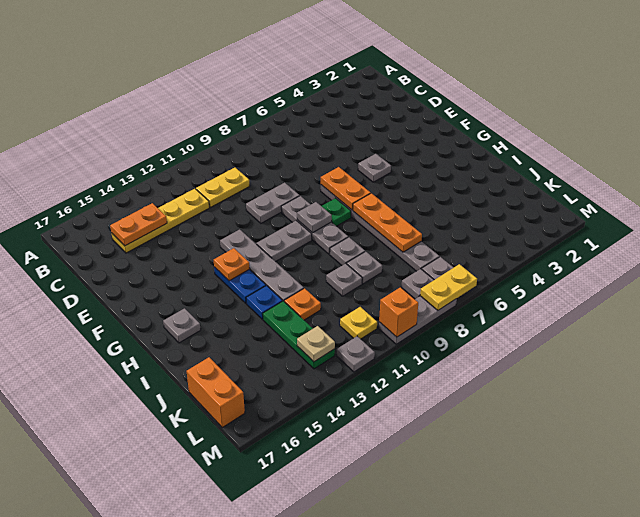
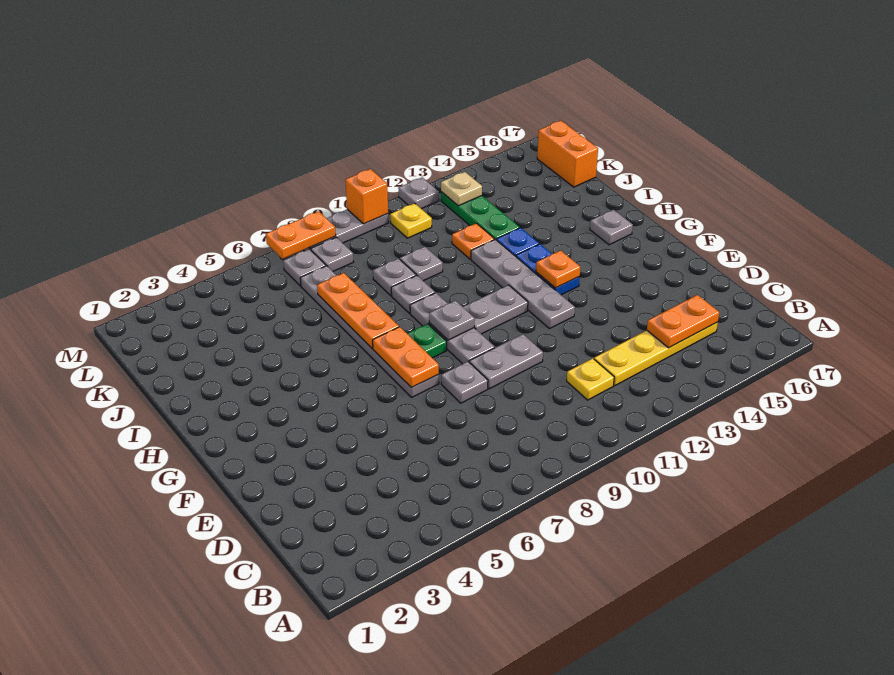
yellow 1x2 plate [196,168,250,207] -> yellow 1x1 plate [567,358,614,400]
grey 1x1 plate [358,154,391,182] -> grey 1x1 plate moved to [441,362,488,403]
yellow 1x2 plate [420,264,477,310] -> orange 1x2 plate [266,211,336,259]

